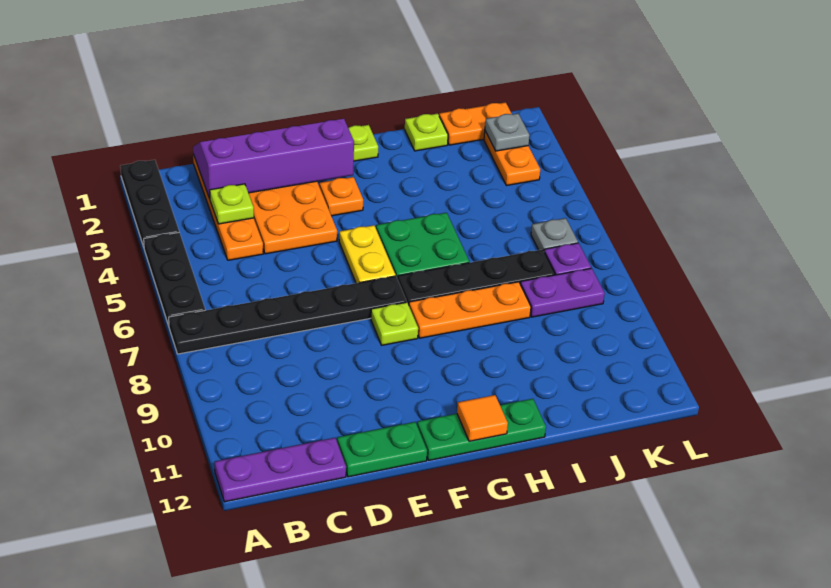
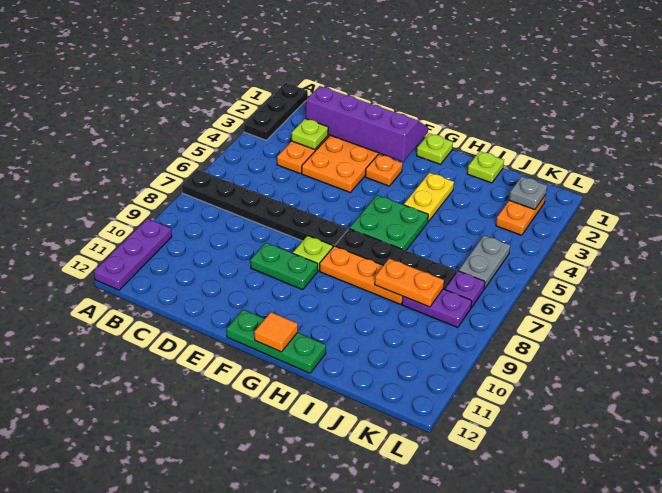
black 1x3 plate [144,232,205,326] -> none
purple 1x3 plate [215,438,346,502] -> purple 1x3 plate turned to [94,219,172,290]
green 1x2 plate [337,422,427,477] -> green 1x2 plate moved to [251,243,318,290]
yellow 1x2 plate [339,225,396,283] -> yellow 1x2 plate moved to [404,173,454,222]
orange 1x2 plate [439,102,512,145] -> orange 1x2 plate moved to [375,258,444,307]
grey 1x1 plate [531,218,578,250] -> grey 1x2 plate [459,235,510,289]

